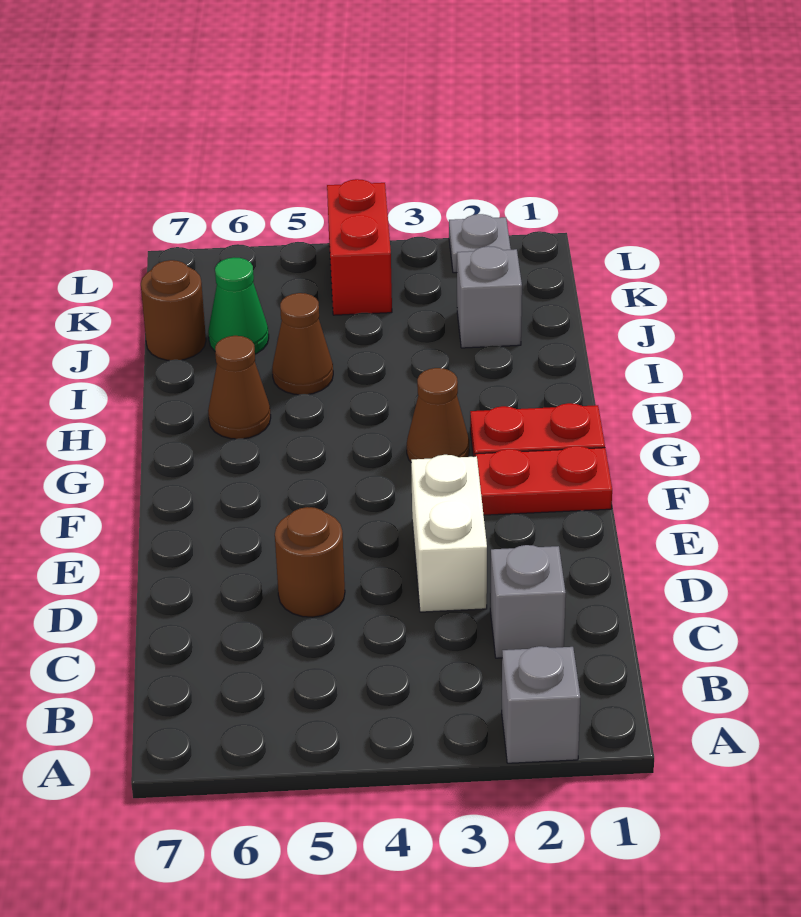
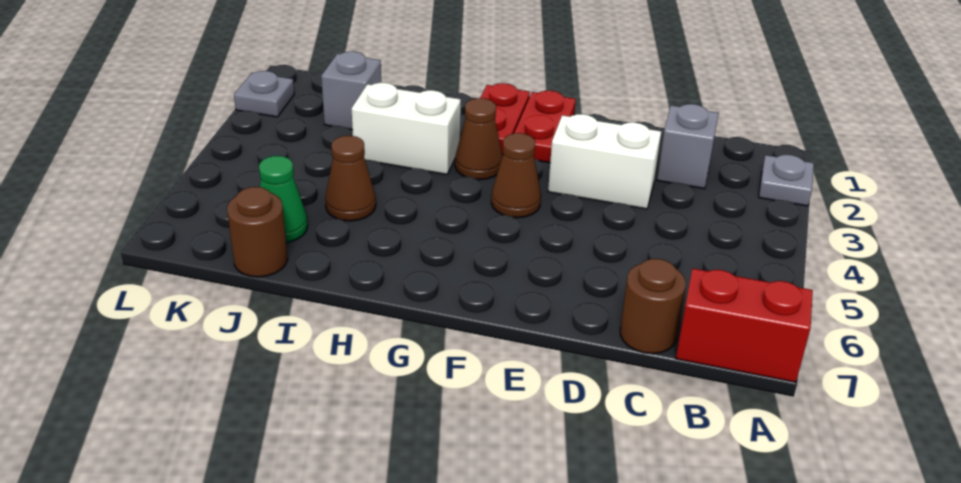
grey 1x1 brick [502,646,580,763] -> grey 1x1 plate [759,155,814,206]
brown 1x1 round brick [275,507,345,617] -> brown 1x1 round brick moved to [620,259,686,354]
none -> white 1x2 brick [352,83,461,175]
brown 1x1 cone [208,336,271,439] -> brown 1x1 cone moved to [491,133,541,218]
red 1x2 brick [327,179,392,315] -> red 1x2 brick moved to [676,268,813,382]

